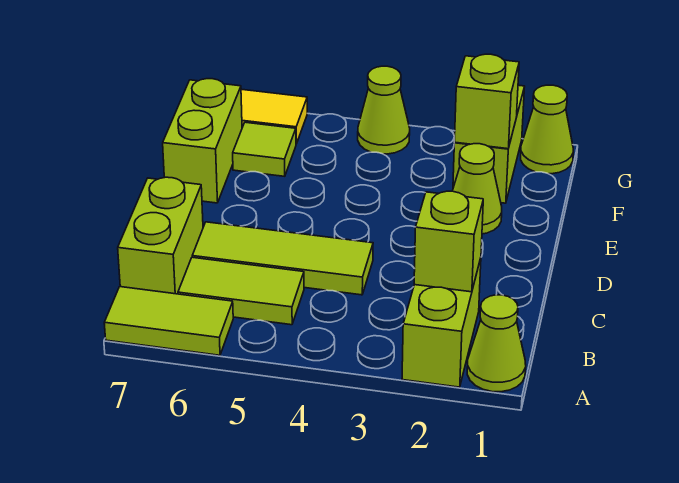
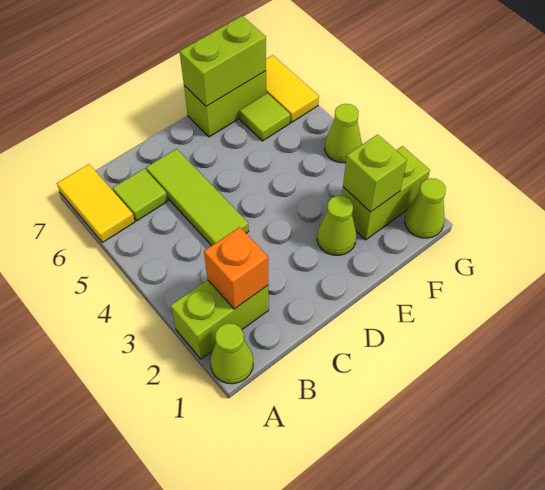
lime 1x2 tile [104,287,233,355] -> yellow 1x2 tile [57,164,135,243]
lime 1x1 brick [414,191,483,292] -> orange 1x1 brick [204,227,268,309]
lime 1x2 tile [178,257,304,325] -> lime 1x1 tile [113,169,168,221]
lime 1x2 brick [118,177,203,294] -> lime 1x2 brick moved to [180,16,266,106]

